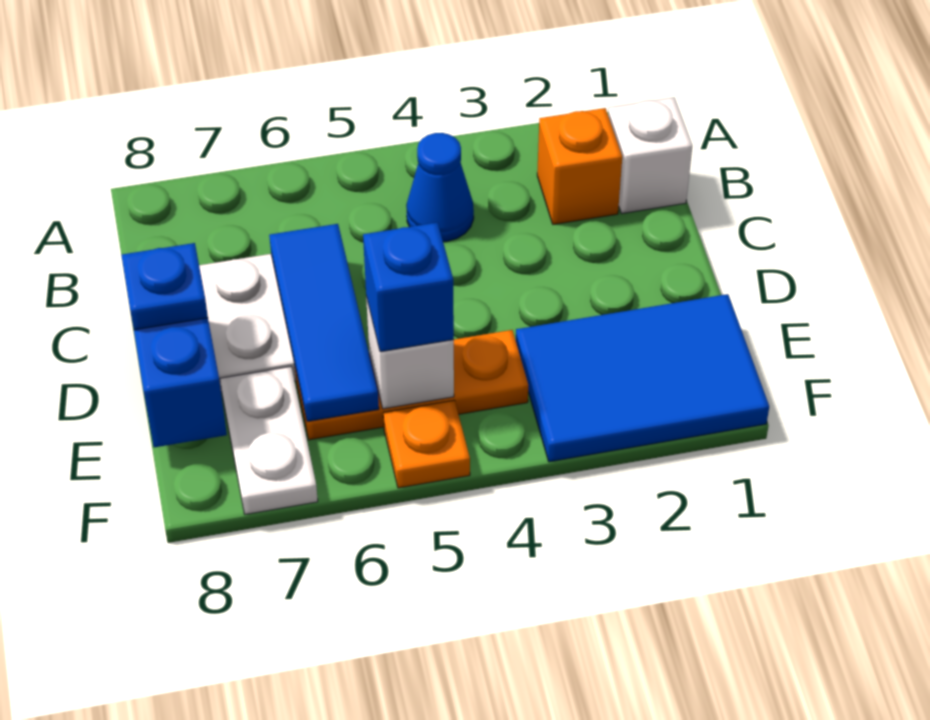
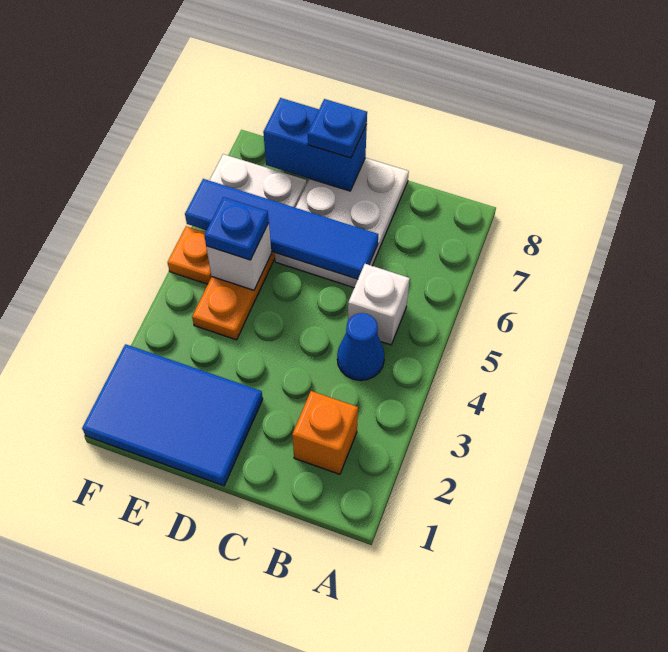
white 1x1 brick [608,98,692,214] -> white 1x1 brick moved to [348,264,410,345]
blue 1x3 tile [269,224,379,422] -> blue 1x4 tile [185,179,378,279]
blue 2x3 tile [516,294,769,462] -> blue 2x3 tile turned to [82,344,263,486]
blue 1x1 brick [363,222,454,352] -> blue 1x1 plate [204,197,269,260]

